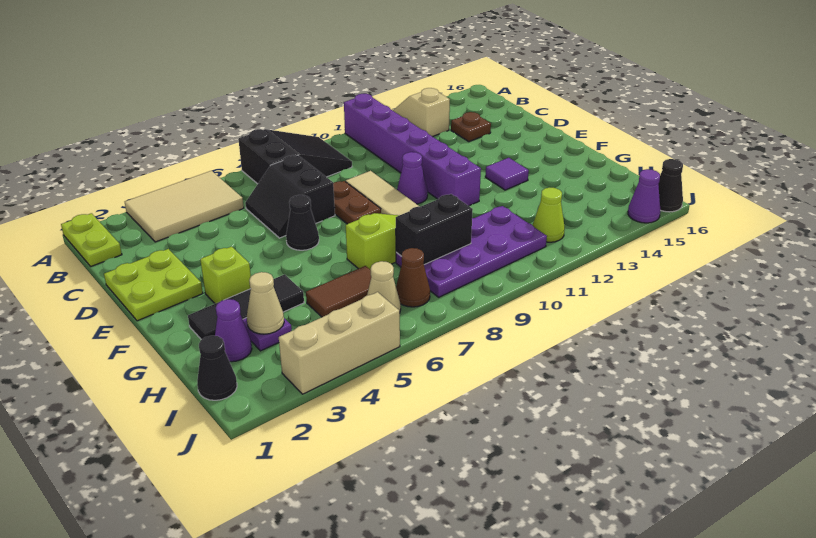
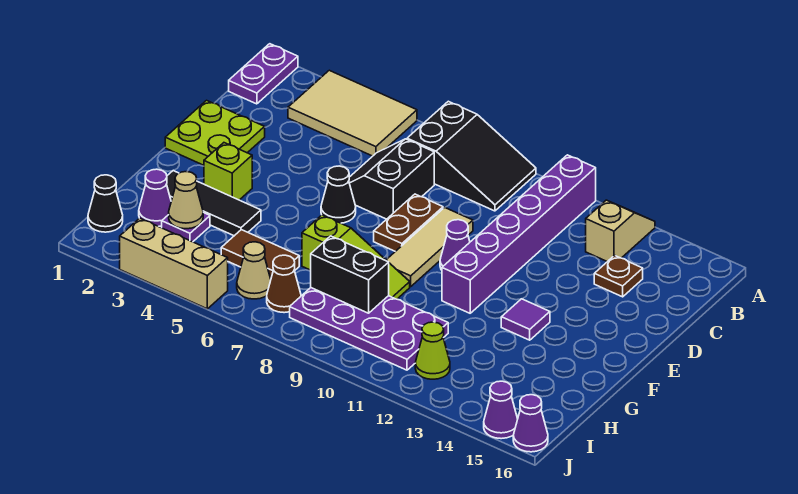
lime 1x2 plate [61,213,122,266] -> purple 1x2 plate [229,44,298,104]
black 1x1 cone [658,159,683,212] -> purple 1x1 cone [513,395,548,452]

